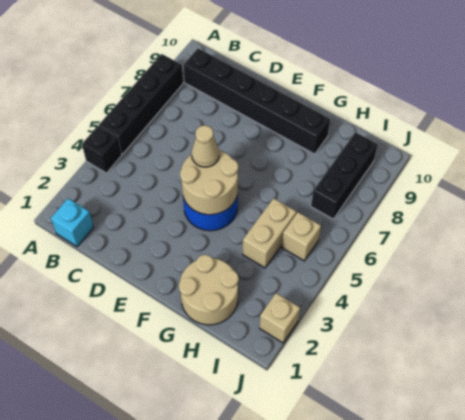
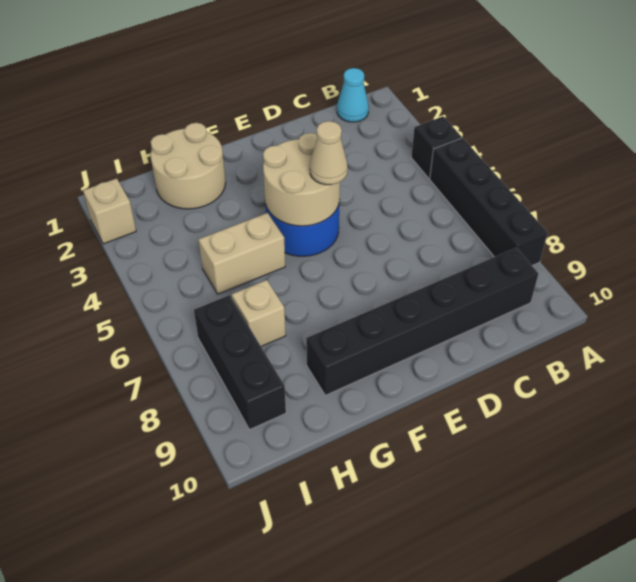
cyan 1x1 brick [51,199,94,247] -> cyan 1x1 cone [337,68,369,122]
tan 1x2 brick [243,198,296,268] -> tan 1x2 brick turned to [198,213,285,294]
tan 1x1 brick [282,212,321,261] -> tan 1x1 brick moved to [232,280,286,346]

